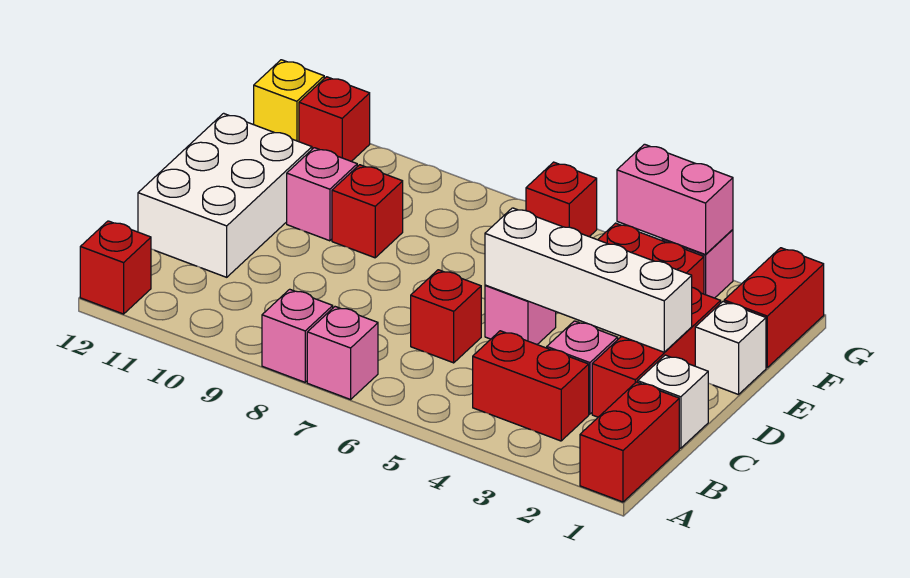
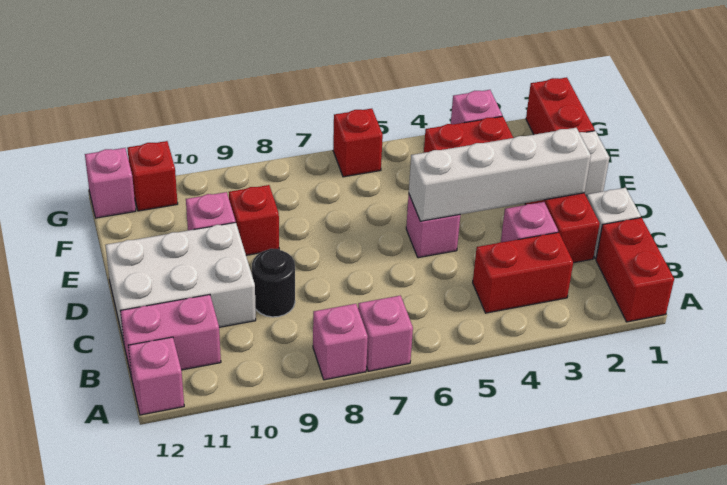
red 1x1 brick [80,221,151,314] -> pink 1x1 brick [128,337,184,415]
red 1x1 brick [411,270,481,363] -> none
none -> black 1x1 round brick [252,249,295,317]
white 2x3 brick [138,113,312,277] -> white 2x3 brick turned to [105,222,256,342]
pink 1x2 brick [617,144,733,255] -> pink 1x2 brick moved to [120,295,221,378]
yellow 1x1 brick [254,60,324,142] -> pink 1x1 brick [85,148,136,218]

